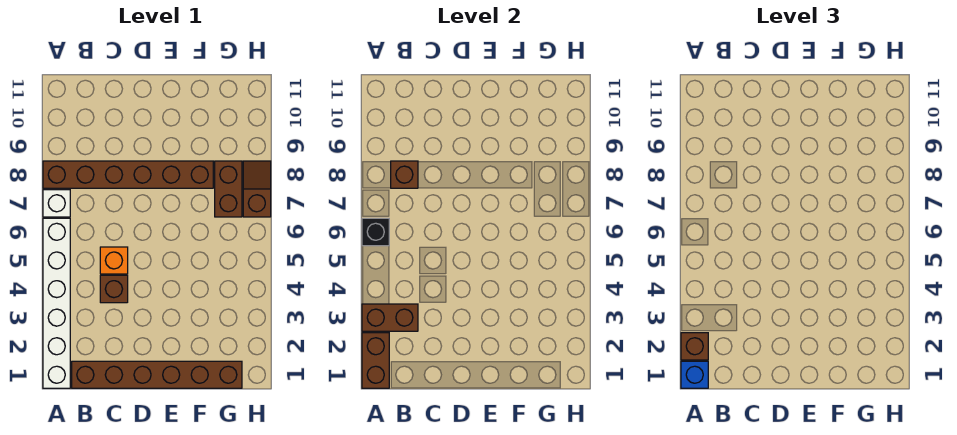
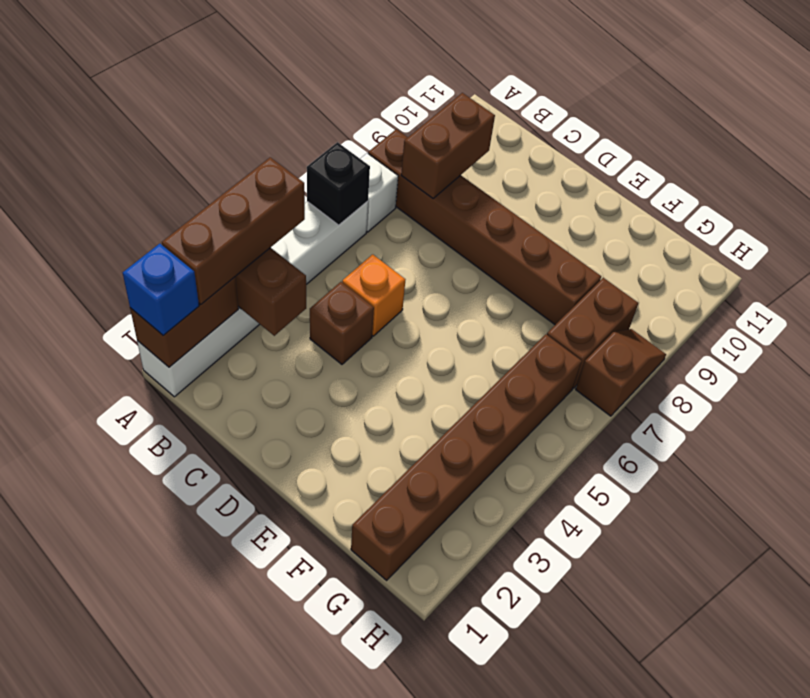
brown 1x1 brick [681,333,708,360] -> brown 1x3 brick [162,157,305,304]
brown 1x6 brick [72,361,242,388] -> brown 1x6 brick turned to [351,334,581,580]
brown 1x1 brick [391,161,418,188] -> brown 1x2 brick [401,93,495,198]

